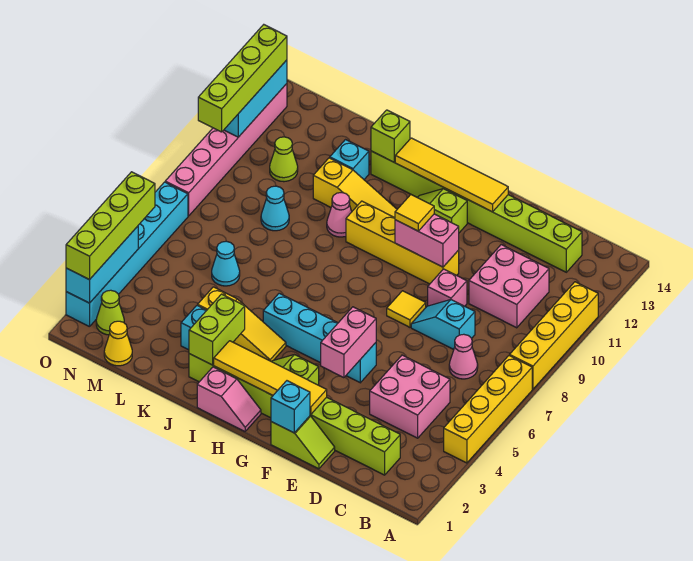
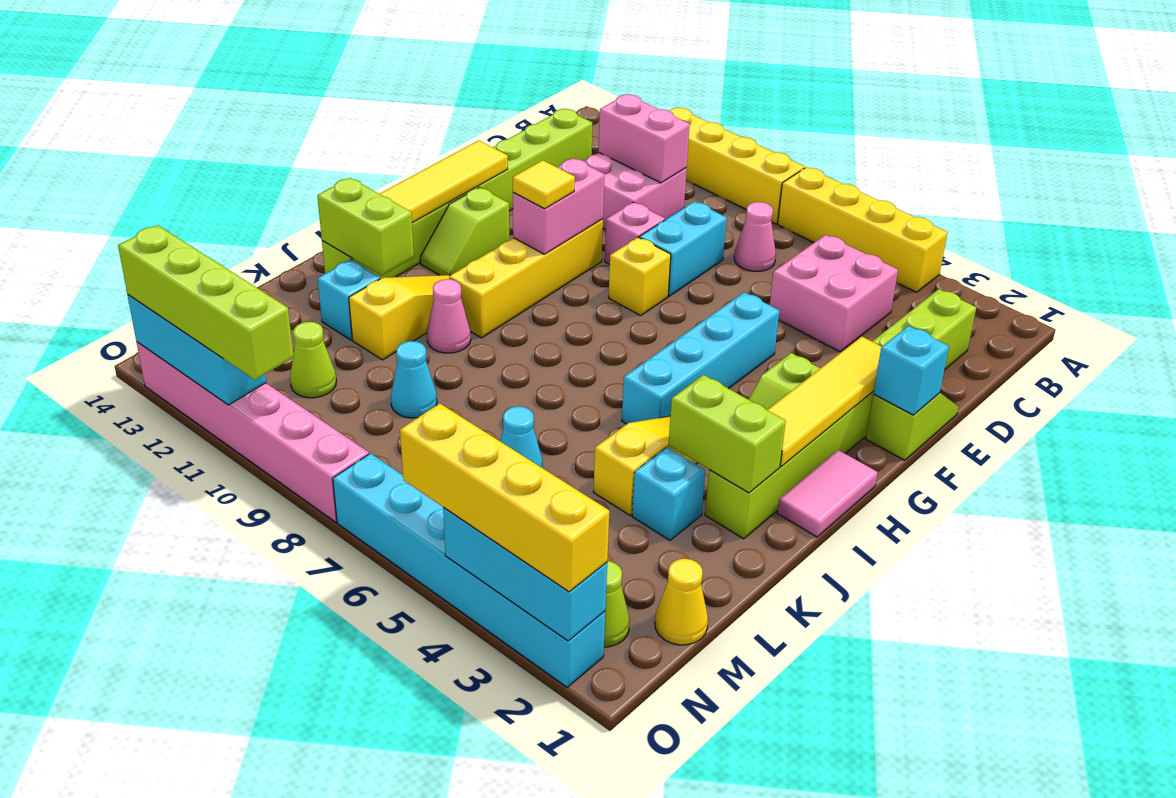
cyan 1x2 slope [411,300,475,349] -> cyan 1x2 brick [639,202,727,296]
pink 1x2 brick [321,307,376,378] -> pink 1x2 brick moved to [599,94,690,183]
yellow 1x1 tile [387,291,426,327] -> yellow 1x1 brick [609,237,671,316]
pink 1x2 slope [197,367,261,431] -> pink 1x2 tile [777,450,878,537]
lime 1x1 brick [371,110,410,162] -> lime 1x2 brick [317,178,414,276]
lime 1x4 brick [66,172,155,280] -> yellow 1x4 brick [400,403,609,592]

